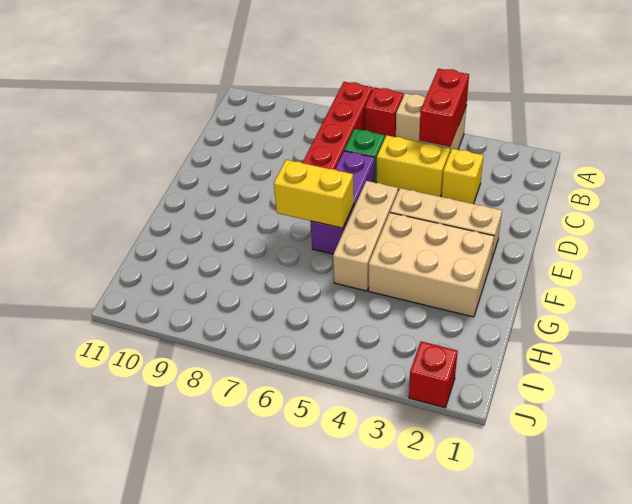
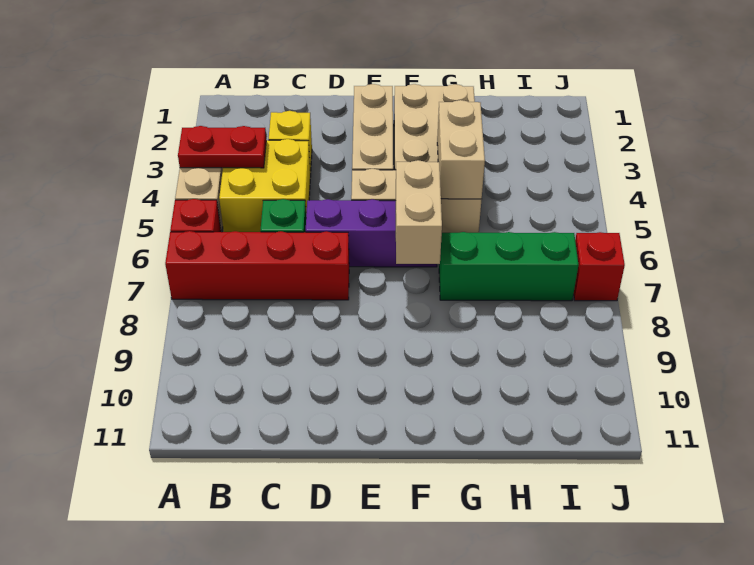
red 1x2 brick [419,68,469,147] -> red 1x2 plate [178,126,266,168]
yellow 1x2 brick [377,135,450,197] -> yellow 2x2 brick [219,139,311,232]
yellow 1x2 brick [274,160,354,228] -> tan 1x2 brick [396,160,442,264]
none -> tan 1x2 brick [437,100,485,199]
none -> green 1x3 brick [439,232,579,301]
red 1x1 brick [409,341,458,408] -> red 1x1 brick moved to [574,232,625,301]

